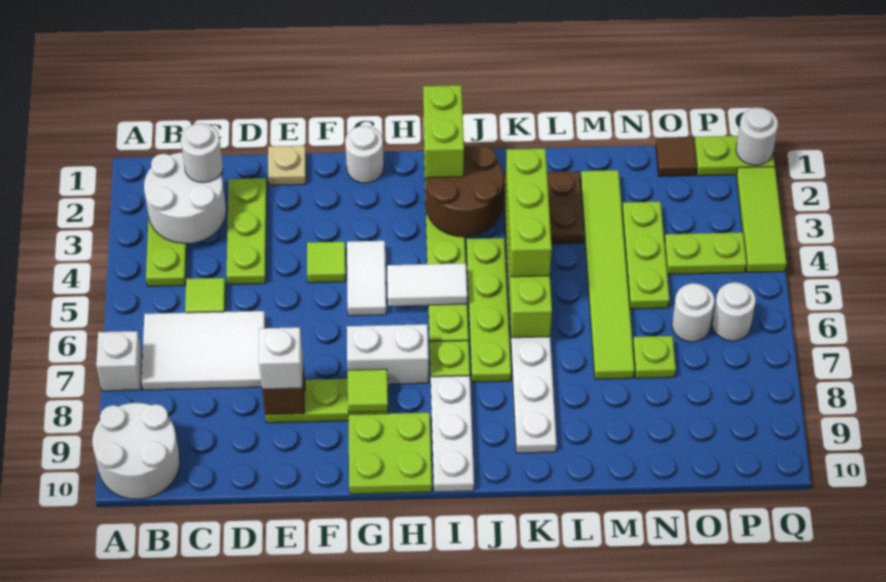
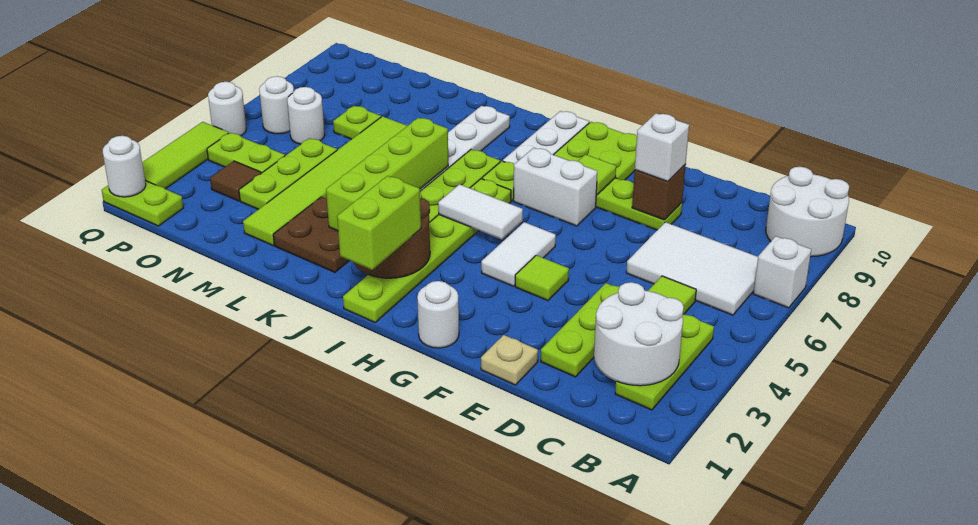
white 1x1 round brick [181,123,223,183] -> white 1x1 round brick moved to [208,82,246,136]
lime 1x3 brick [506,148,552,277] -> none
brown 1x1 tile [656,137,697,177] -> brown 1x1 tile moved to [210,161,261,201]

